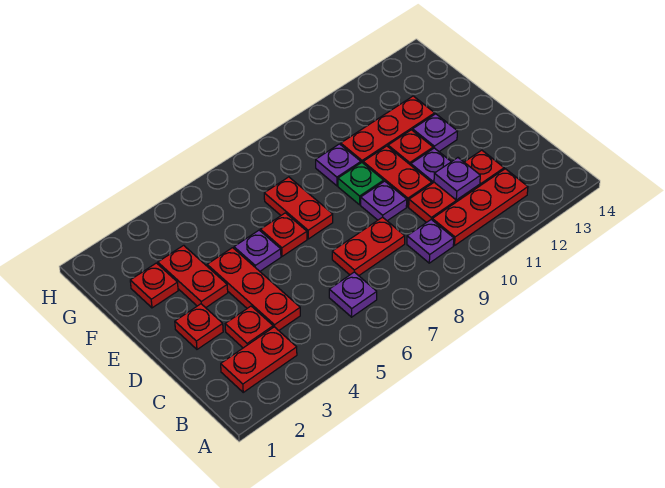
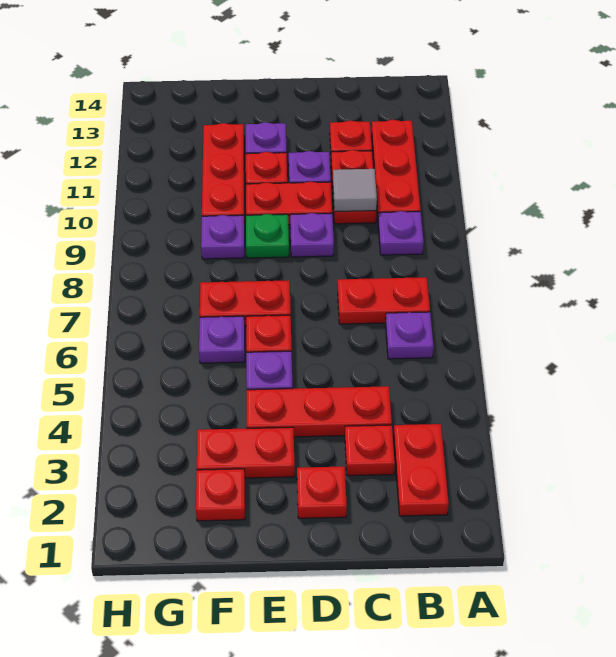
red 1x2 plate [332,217,405,276] -> red 1x2 plate turned to [338,277,430,324]
none -> grey 1x1 tile [333,169,377,212]
purple 1x1 plate [434,158,480,200] -> purple 1x1 plate moved to [199,316,245,363]

